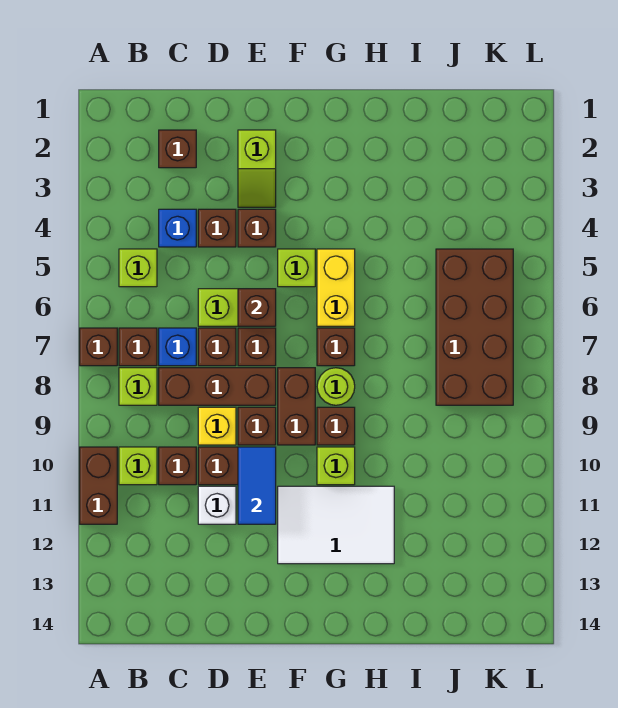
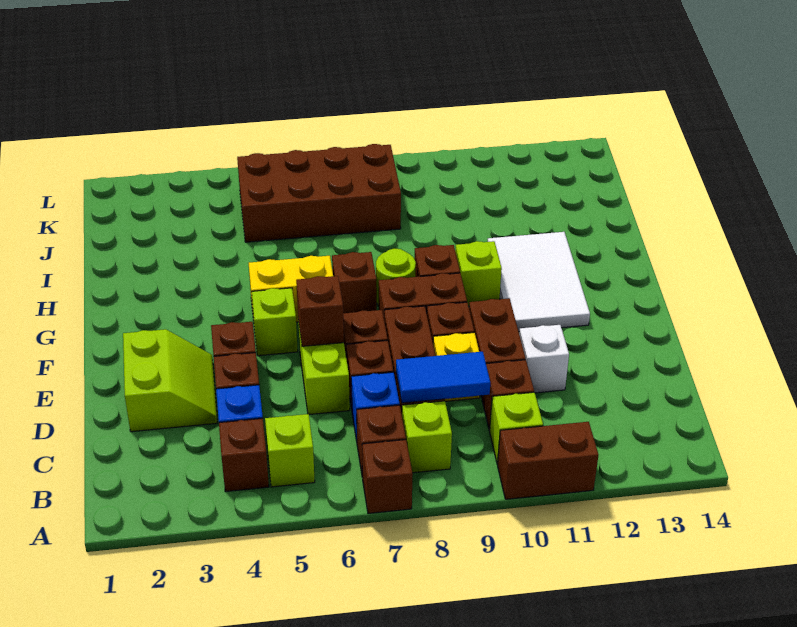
brown 1x1 brick [159,130,196,168] -> brown 1x1 brick moved to [219,418,269,492]
lime 1x2 slope [238,130,276,207] -> lime 2x2 slope [123,329,217,432]
blue 1x2 tile [238,447,276,524] -> blue 1x2 tile moved to [396,352,490,403]

